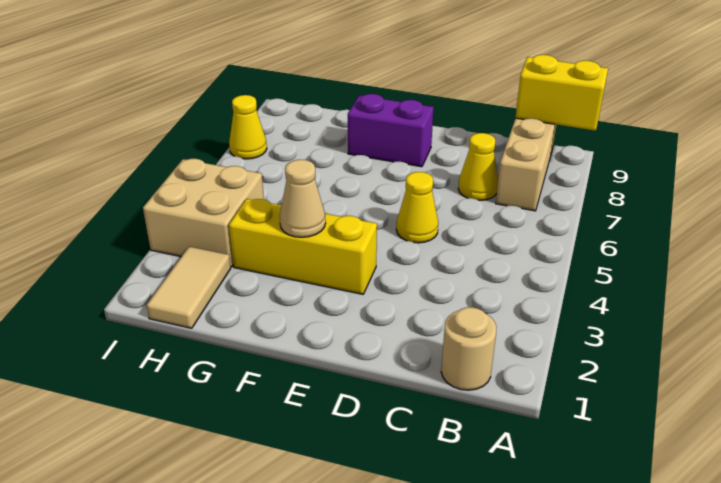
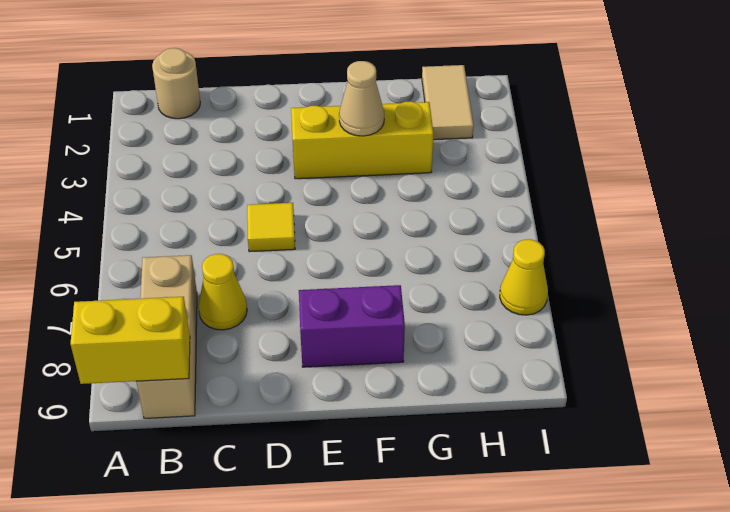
yellow 1x1 cone [396,172,438,243] -> yellow 1x1 tile [247,203,295,252]
tan 2x2 brick [143,159,264,267] -> none

